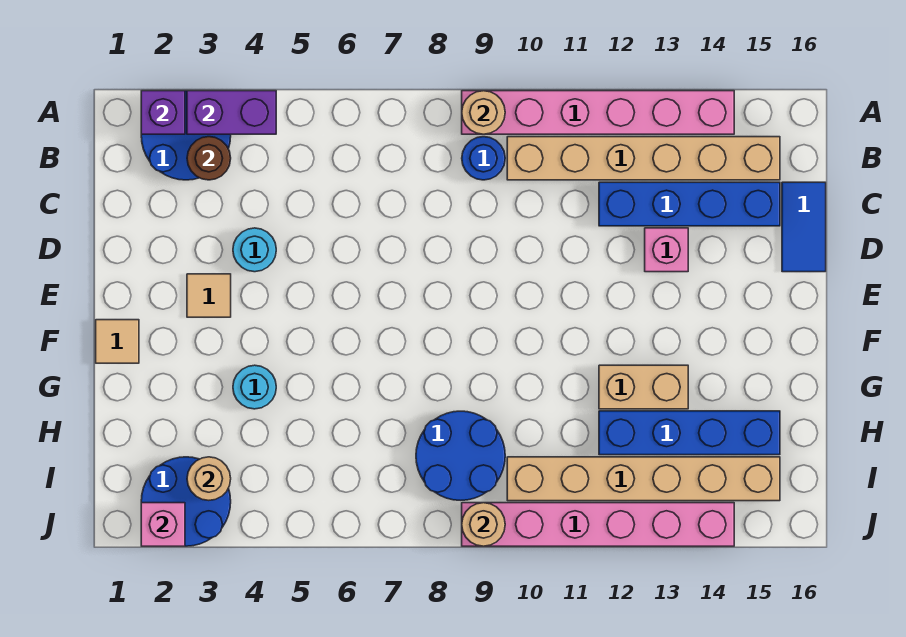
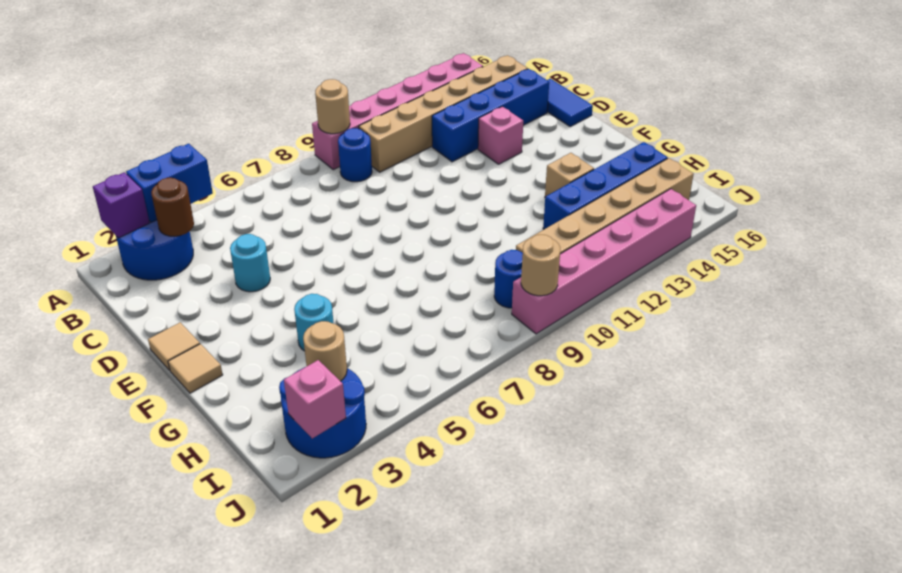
purple 1x2 brick [187,91,276,134] -> blue 1x2 brick [126,144,213,222]
tan 1x1 tile [187,274,231,317] -> tan 1x1 tile moved to [148,322,200,370]
tan 1x2 brick [599,365,688,409] -> tan 1x1 brick [545,153,594,197]
blue 2x2 round brick [416,411,505,500] -> blue 1x1 round brick [494,250,523,308]

